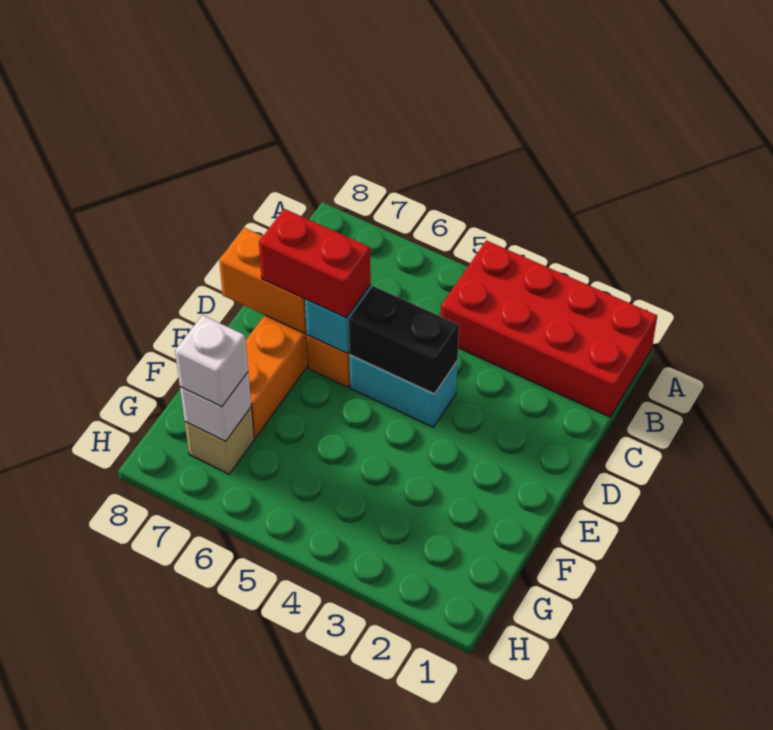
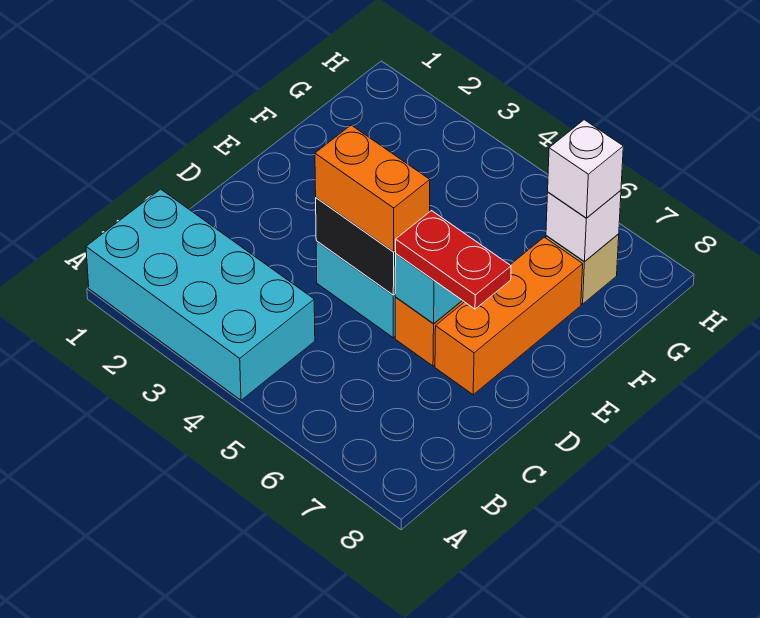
red 2x4 brick [441,240,657,417] -> cyan 2x4 brick [86,189,315,400]
red 1x2 brick [259,209,371,318] -> red 1x2 plate [396,211,511,309]
orange 1x2 brick [219,228,306,333] -> orange 1x2 brick moved to [315,125,430,252]

